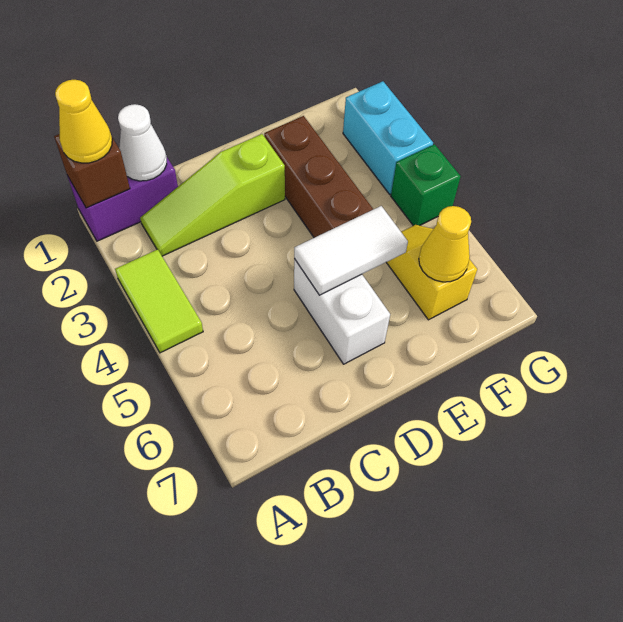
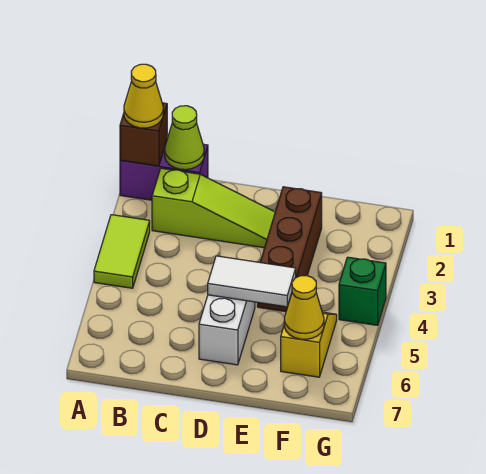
white 1x1 cone [118,104,167,181] -> lime 1x1 cone [165,106,204,170]
lime 1x3 slope [140,134,285,256] -> lime 1x3 slope turned to [152,168,275,248]
cyan 1x2 brick [343,81,433,194] -> none

